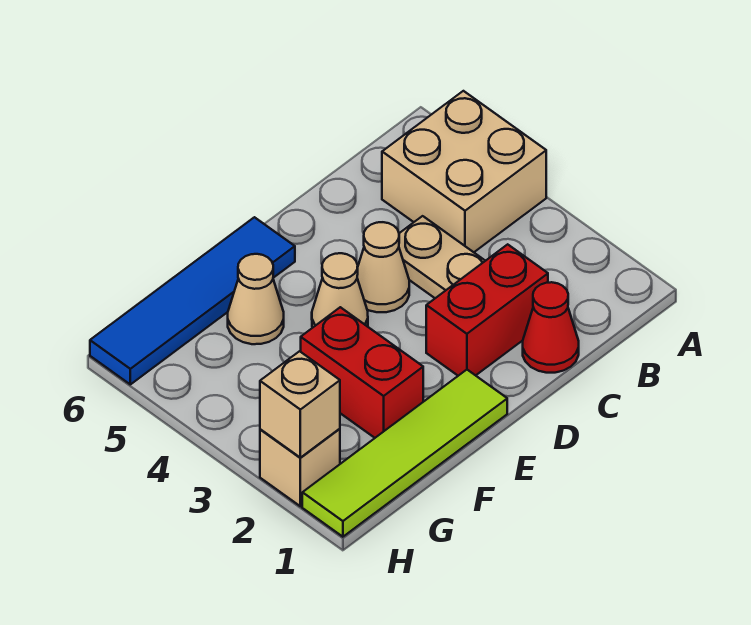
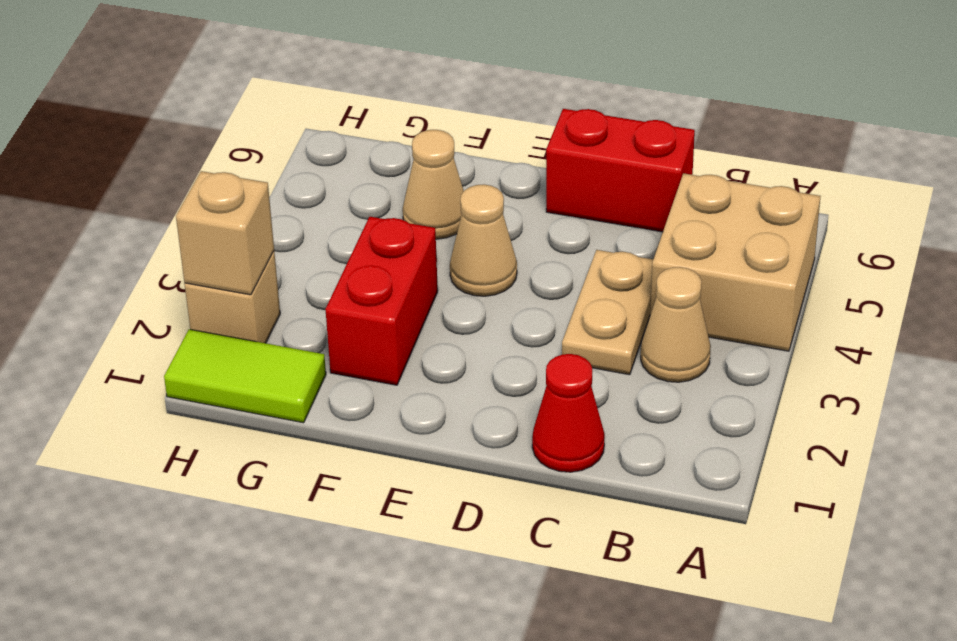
red 1x2 brick [426,244,548,376] -> red 1x2 brick moved to [546,109,695,232]
tan 1x1 cone [357,222,409,312] -> tan 1x1 cone moved to [641,267,711,382]
lime 1x4 tile [302,370,507,537] -> lime 1x2 tile [164,329,326,423]
blue 1x4 tile [90,217,295,384] -> none

